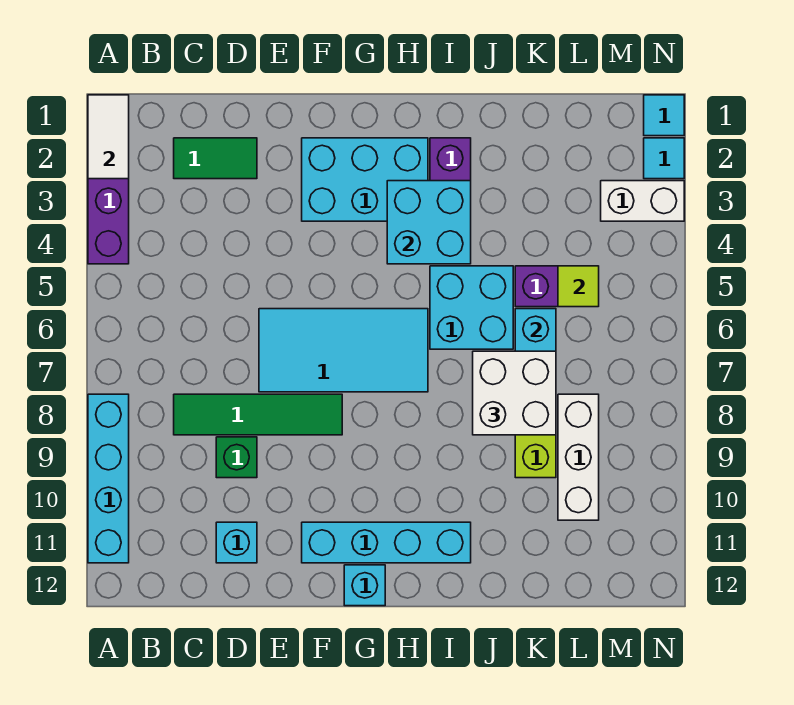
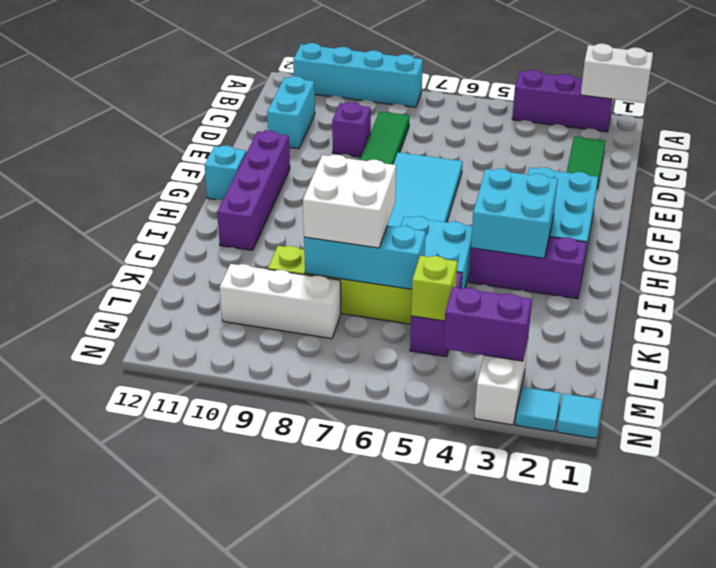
white 1x2 tile [88,95,129,179] -> white 1x2 brick [581,44,653,103]
green 1x1 brick [216,437,257,478] -> purple 1x1 brick [332,102,371,157]
cyan 1x1 brick [216,522,257,563] -> cyan 1x2 brick [267,76,315,149]
cyan 1x4 brick [302,522,471,563] -> purple 1x4 brick [217,131,290,250]
lime 1x1 tile [558,266,599,307] -> lime 1x1 brick [411,256,458,321]
none -> purple 1x2 brick [443,287,532,361]

